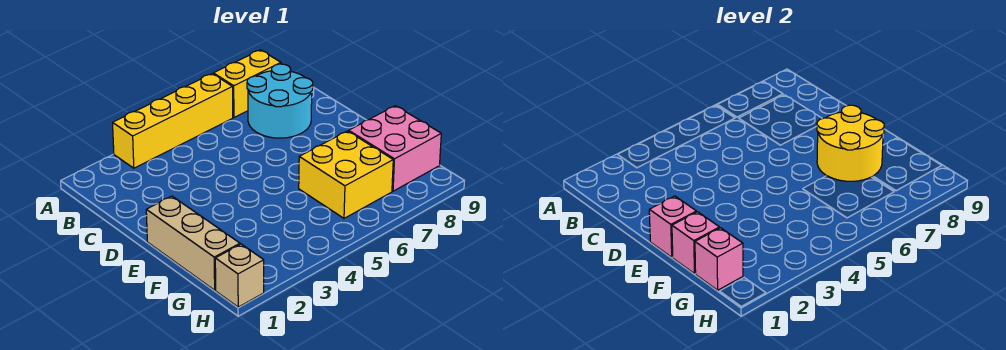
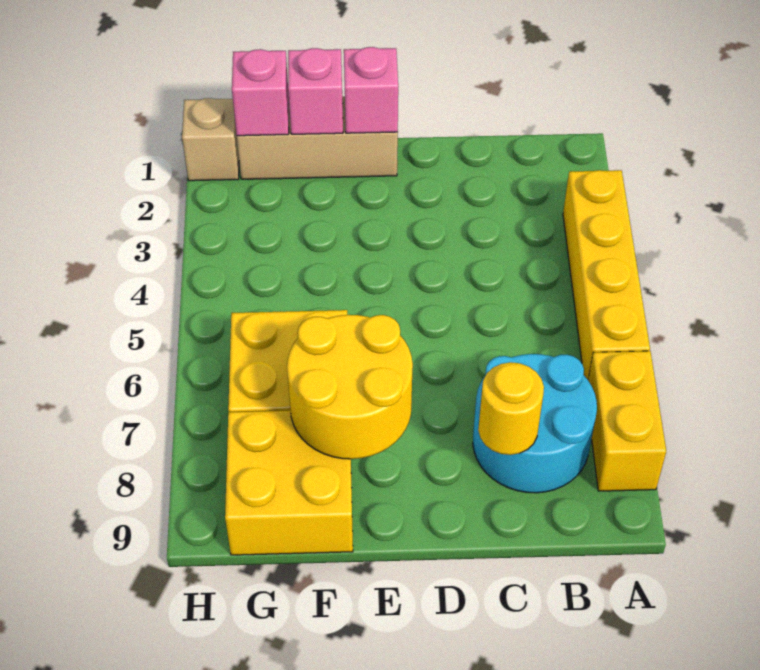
none -> yellow 1x1 round brick [478,362,544,455]
pink 2x2 brick [349,106,441,191] -> yellow 2x2 brick [225,411,353,555]

